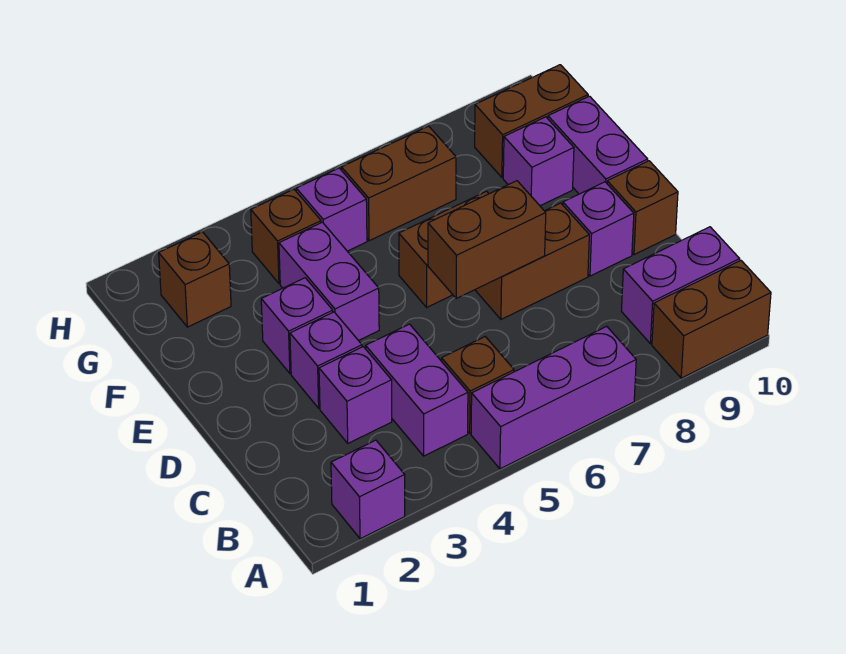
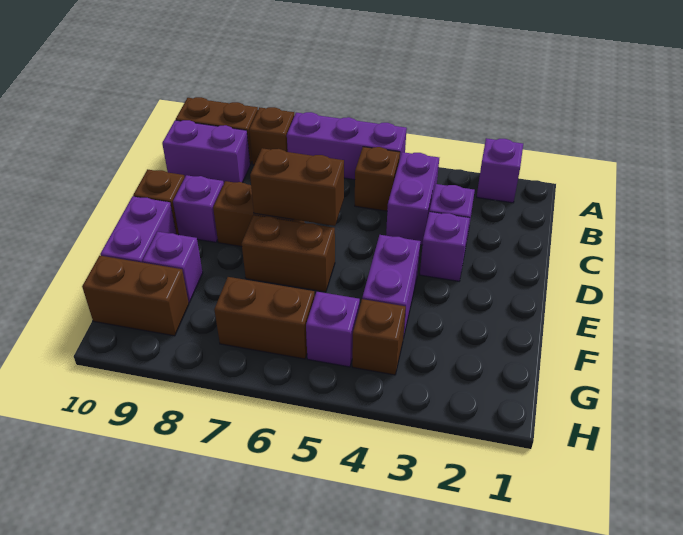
purple 1x1 brick [261,278,333,373] -> none
brown 1x1 brick [159,232,231,327] -> brown 1x1 brick moved to [249,107,294,165]

